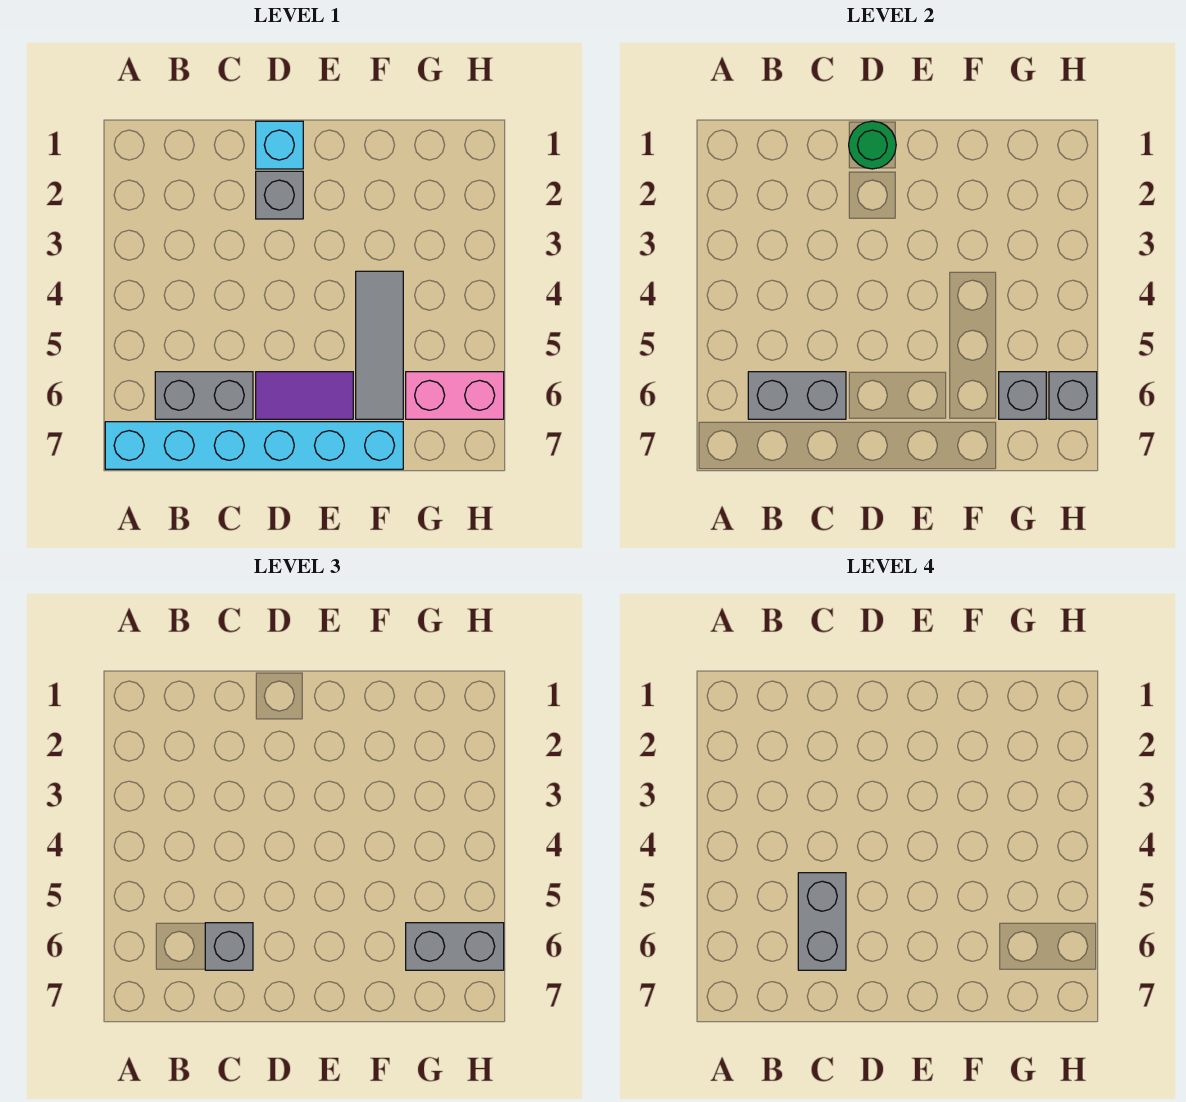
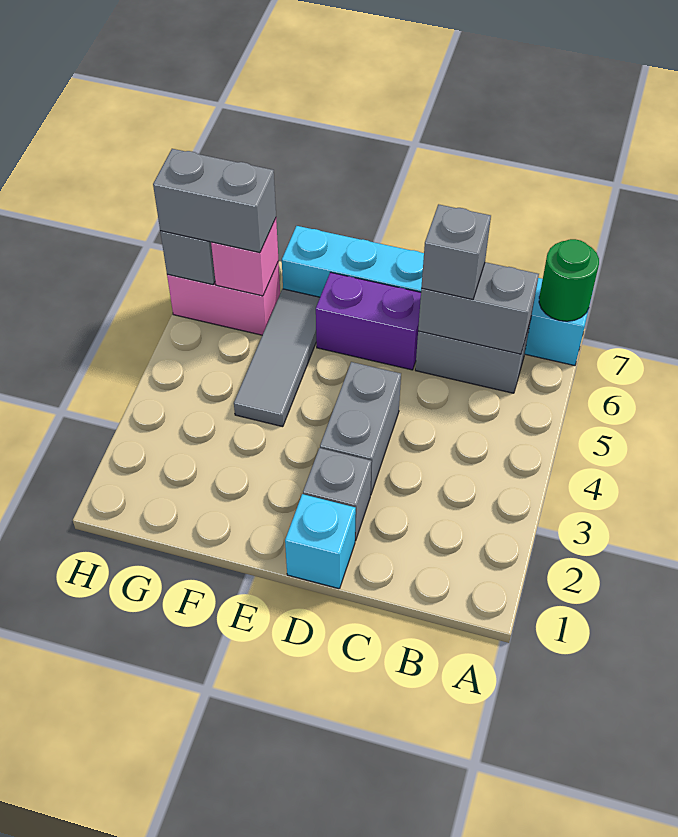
grey 1x2 brick [798,873,846,970] -> grey 1x2 brick moved to [320,362,401,495]
green 1x1 round brick [849,121,896,169] -> green 1x1 round brick moved to [539,239,599,321]
purple 1x2 tile [256,372,353,419] -> purple 1x2 brick [316,272,421,370]
grey 1x1 brick [999,372,1046,419] -> pink 1x1 brick [211,218,279,296]

